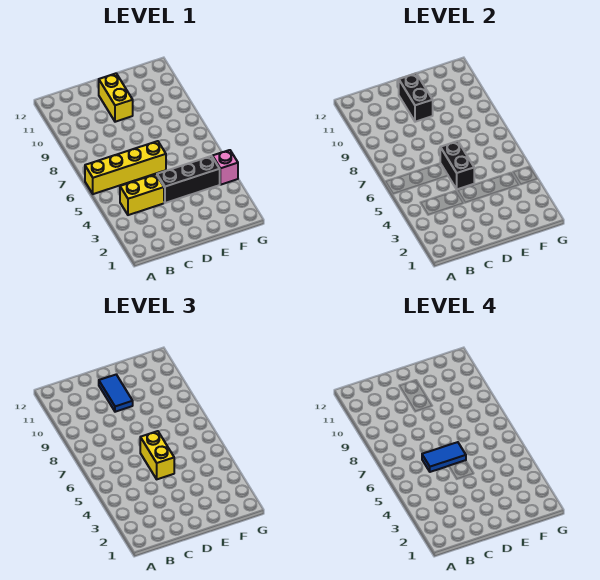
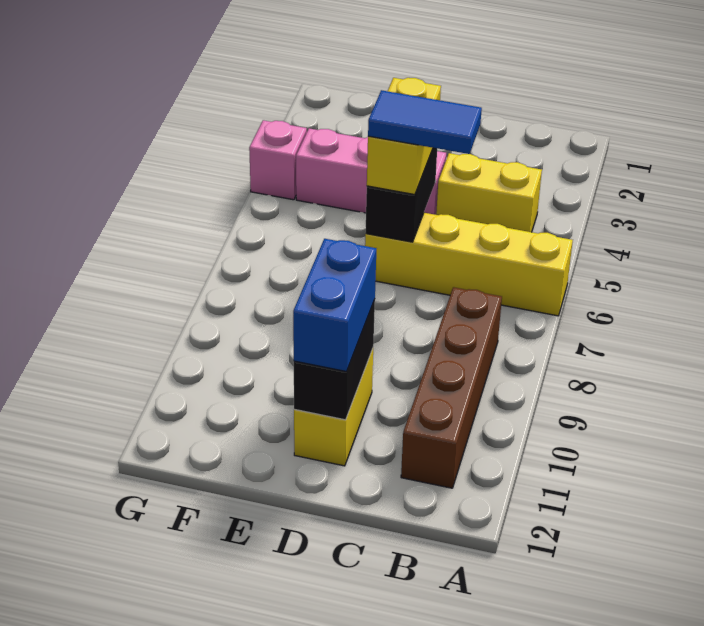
none -> brown 1x4 brick [401,287,502,488]
black 1x3 brick [157,156,220,203] -> pink 1x3 brick [296,128,446,215]
blue 1x2 tile [99,375,133,412] -> blue 1x2 brick [293,239,376,371]

